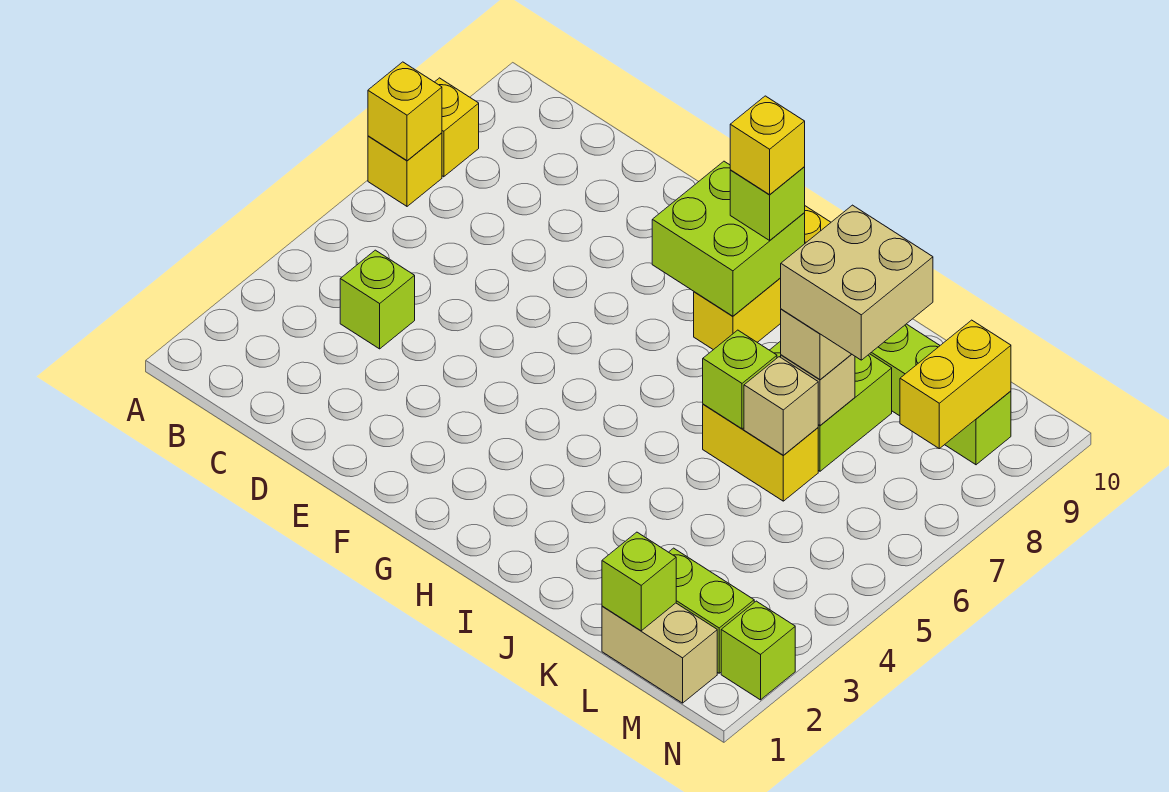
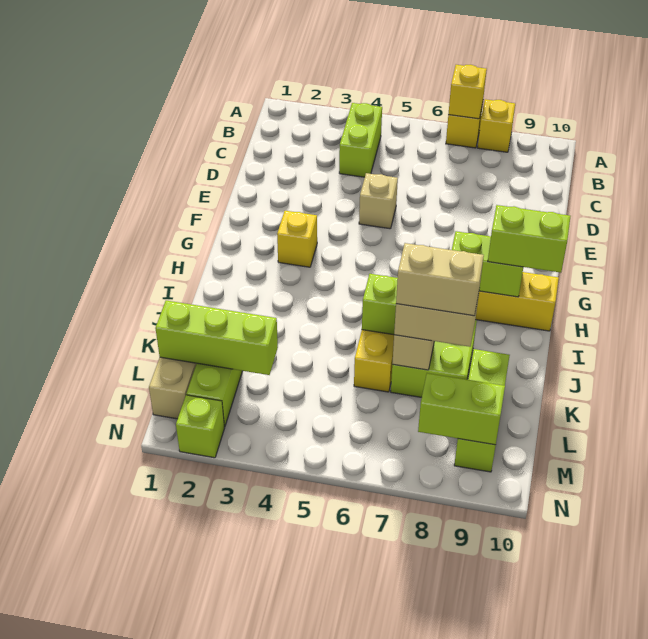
lime 1x1 brick [340,250,415,349] -> lime 1x2 brick [339,103,382,177]
lime 2x2 brick [652,161,805,316] -> lime 1x2 brick [452,231,523,297]
lime 1x1 brick [730,167,805,240] -> lime 1x2 brick [488,205,571,273]
yellow 1x1 brick [730,96,805,195] -> yellow 1x1 brick moved to [277,211,317,267]
tan 1x1 brick [744,357,818,455] -> tan 1x1 brick moved to [359,173,398,229]
tan 2x2 brick [781,205,933,360] -> tan 1x2 brick [396,243,484,316]
lime 1x1 brick [602,532,676,631] -> lime 1x3 brick [155,301,278,375]
yellow 1x2 brick [900,320,1011,449] -> lime 1x2 brick [418,373,505,445]

